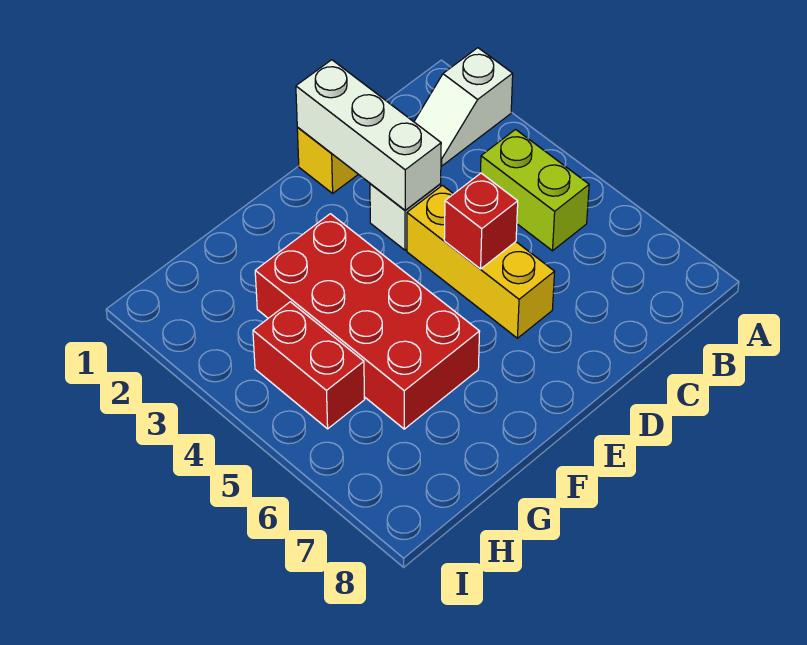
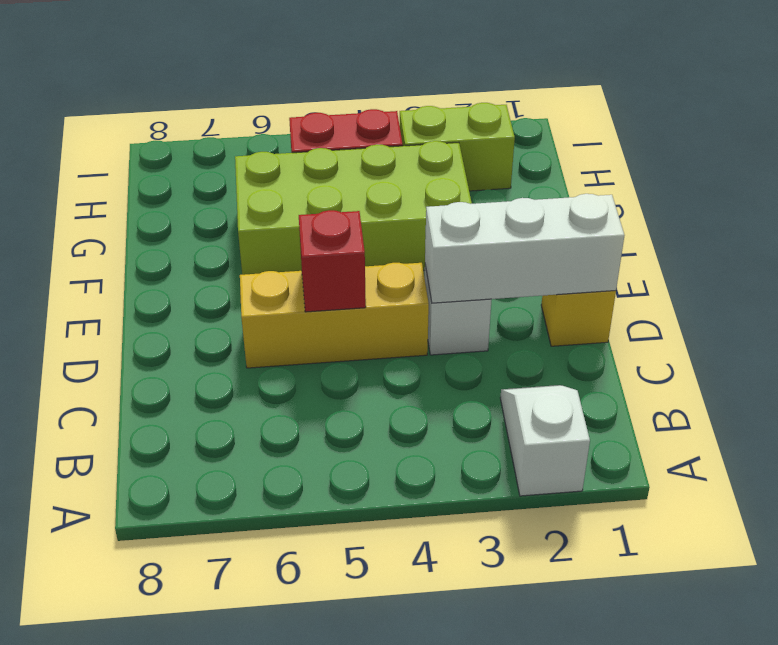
lime 1x2 brick [481,129,589,251] -> lime 1x2 brick moved to [400,103,515,191]
red 2x4 brick [255,214,480,429] -> lime 2x4 brick [235,141,472,275]

